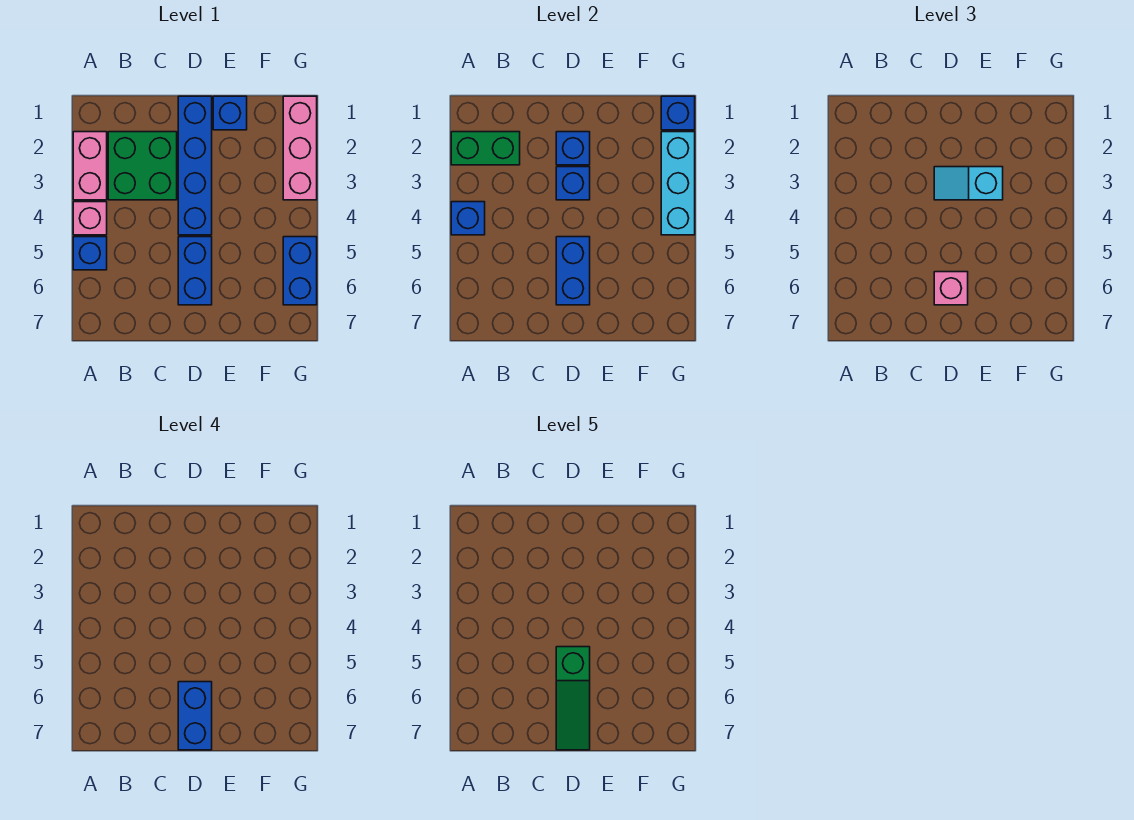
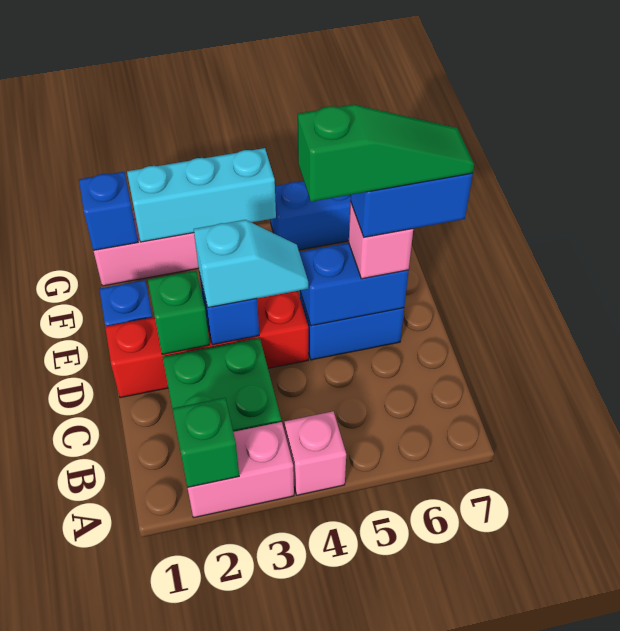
green 1x2 brick [451,132,520,165] -> green 1x1 brick [172,398,239,487]
blue 1x1 brick [451,202,485,235] -> none
blue 1x1 brick [73,237,107,270] -> none
blue 1x4 brick [178,96,212,235] -> red 1x4 brick [105,291,308,398]
blue 1x1 brick [556,132,590,165] -> green 1x1 brick [148,271,210,354]
cyan 1x2 slope [934,167,1003,200] -> cyan 1x2 slope turned to [194,220,308,308]

